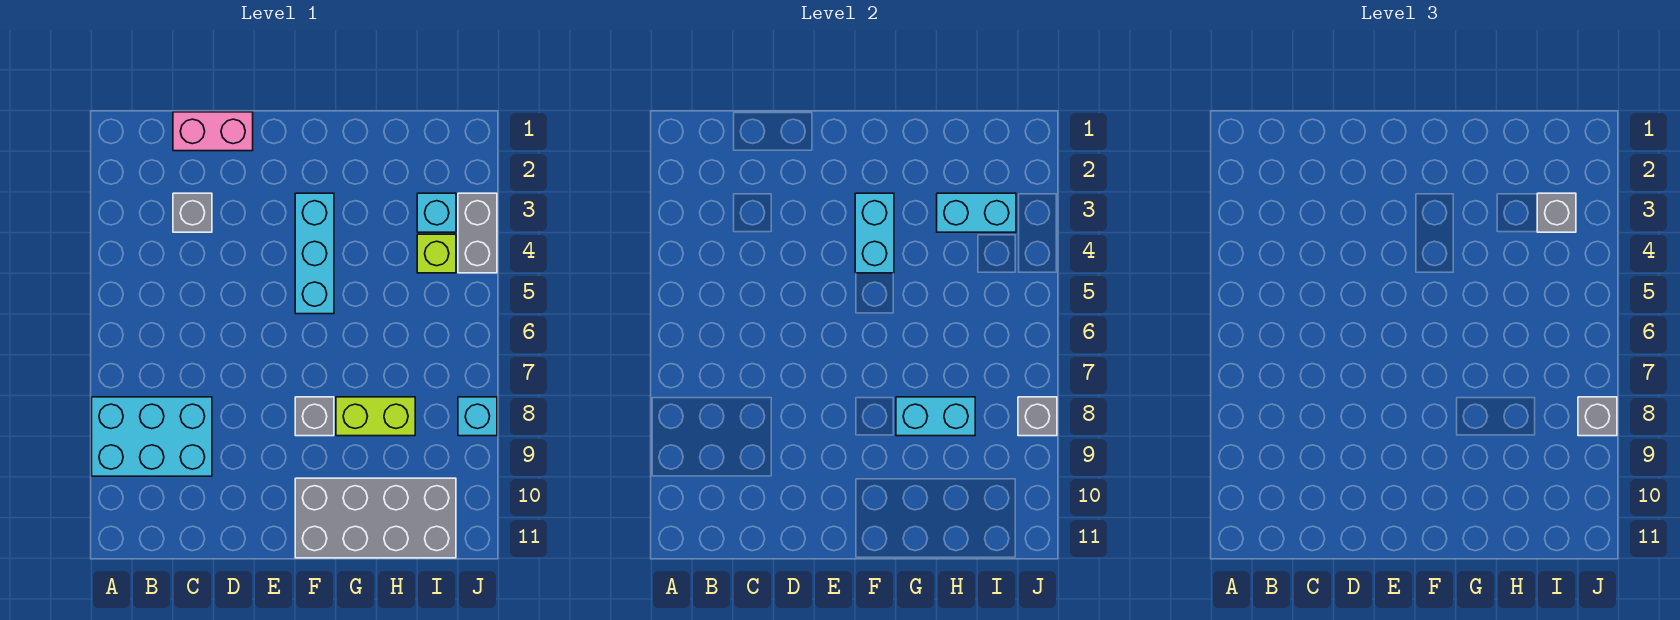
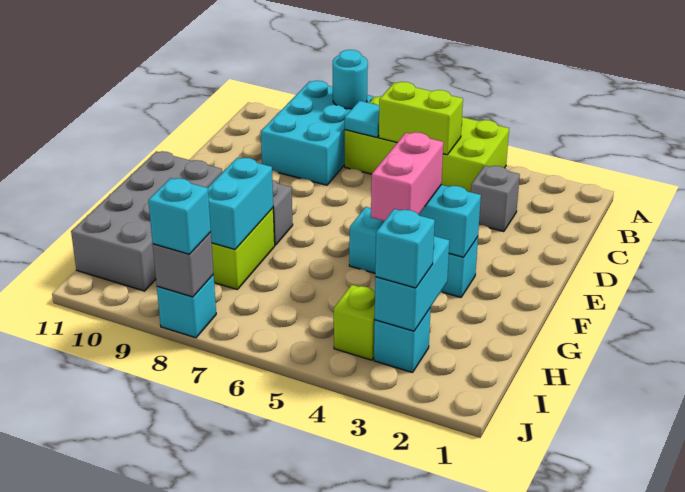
none -> lime 2x4 brick [345,96,509,192]
none -> cyan 1x1 round brick [333,50,368,109]
none -> lime 1x2 brick [379,82,463,155]
none -> cyan 1x1 tile [345,101,379,138]
pink 1x2 brick [173,112,253,151] -> pink 1x2 brick moved to [371,132,443,221]
grey 1x1 brick [1537,193,1576,232] -> cyan 1x1 brick [375,209,435,288]
grey 1x2 brick [458,193,497,273] -> none
grey 1x1 brick [1578,397,1617,436] -> cyan 1x1 brick [148,178,211,254]

